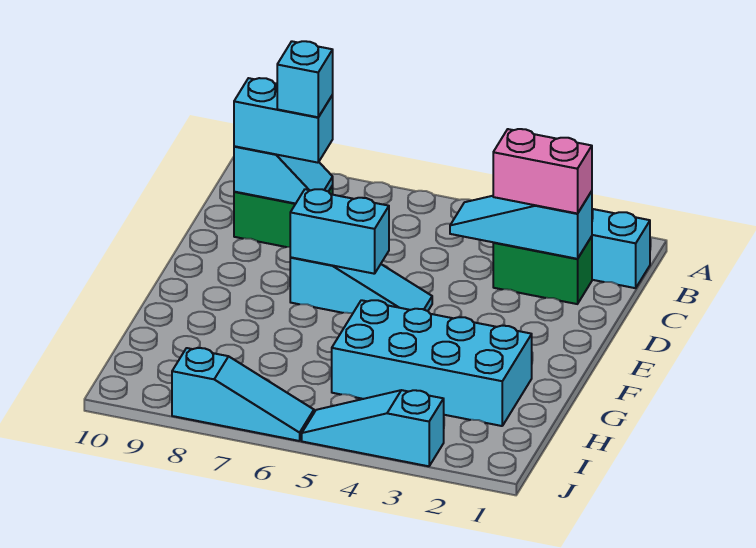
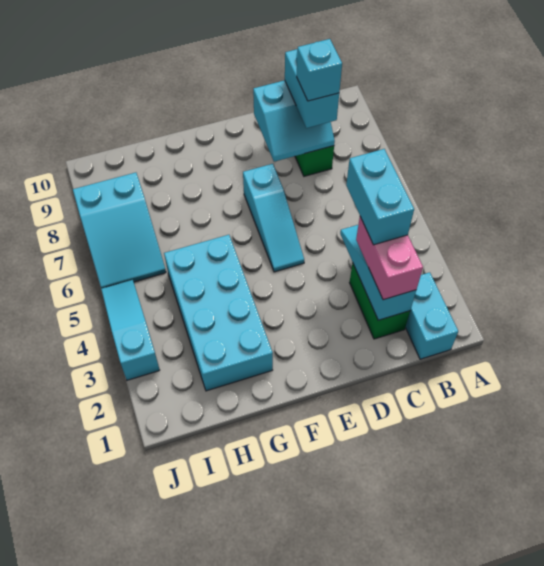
cyan 1x2 slope [234,146,333,204] -> cyan 2x2 slope [253,80,335,162]
cyan 1x2 brick [290,189,389,274] -> cyan 1x2 brick moved to [346,149,414,245]
cyan 1x3 slope [172,348,314,441] -> cyan 2x3 slope [73,173,166,289]

